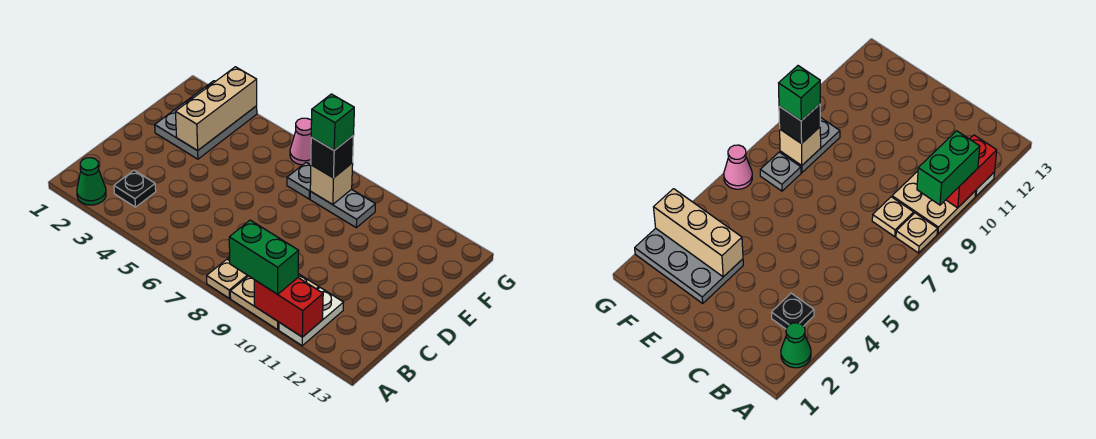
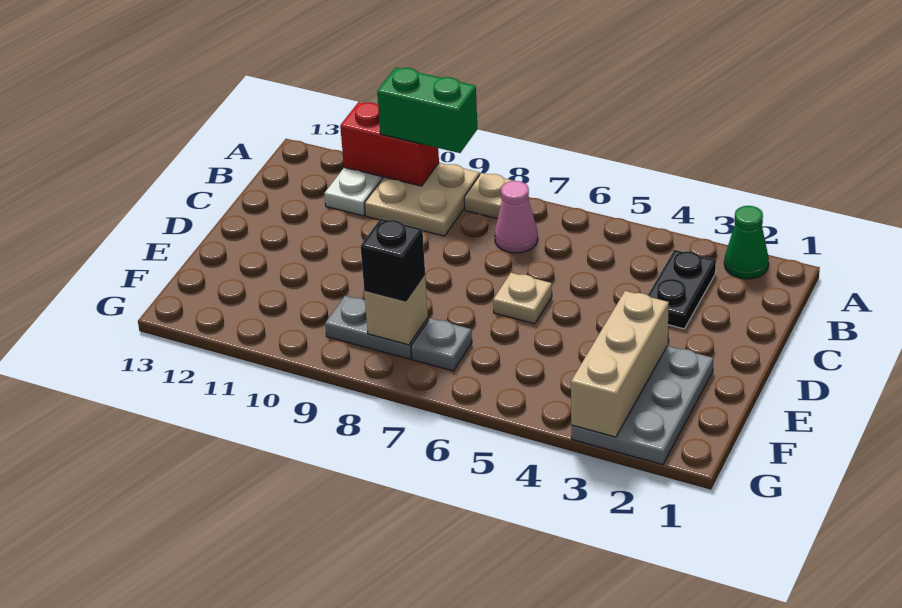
black 1x1 plate [114,170,156,207] -> black 1x2 plate [648,250,716,329]
tan 1x1 plate [872,197,914,237] -> tan 1x1 plate moved to [493,273,552,324]
green 1x1 brick [311,94,354,150] -> none
pink 1x1 cone [290,118,312,165] -> pink 1x1 cone moved to [495,181,538,253]

